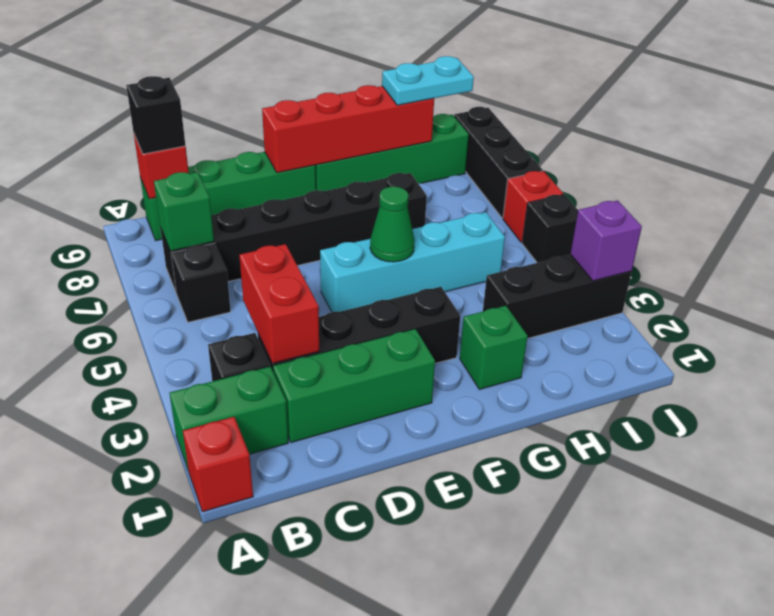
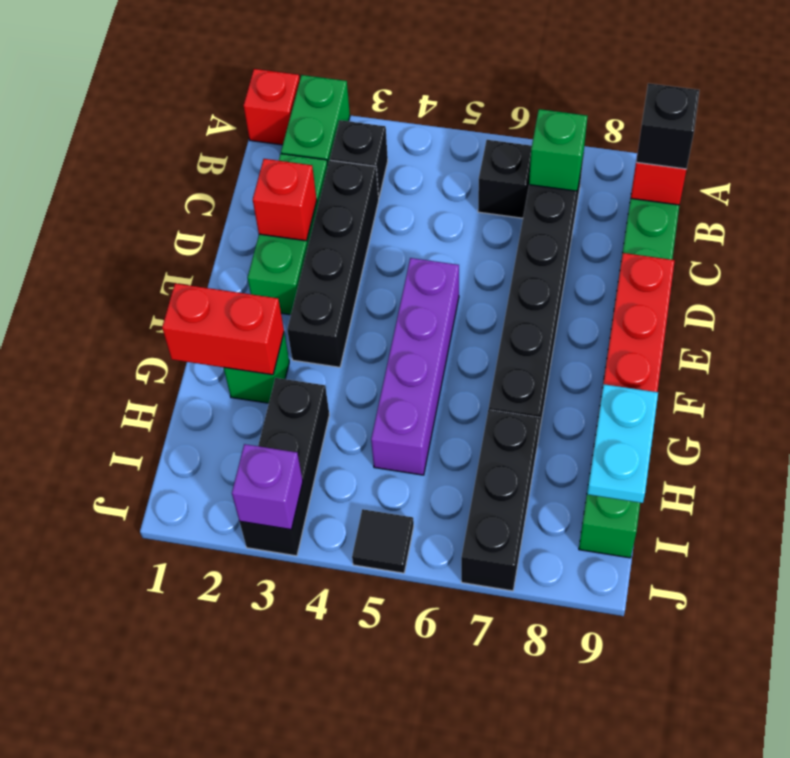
red 1x2 brick [239,244,319,363] -> red 1x2 brick moved to [162,283,284,375]
cyan 1x4 brick [320,212,505,312] -> purple 1x4 brick [371,258,459,475]
green 1x1 cone [370,187,415,262] -> none
black 1x1 brick [522,194,578,263] -> black 1x1 tile [352,509,414,573]
red 1x1 brick [503,171,563,242] -> red 1x1 brick moved to [253,159,317,241]
black 1x3 brick [454,107,543,218] -> black 1x3 brick turned to [461,410,540,591]

